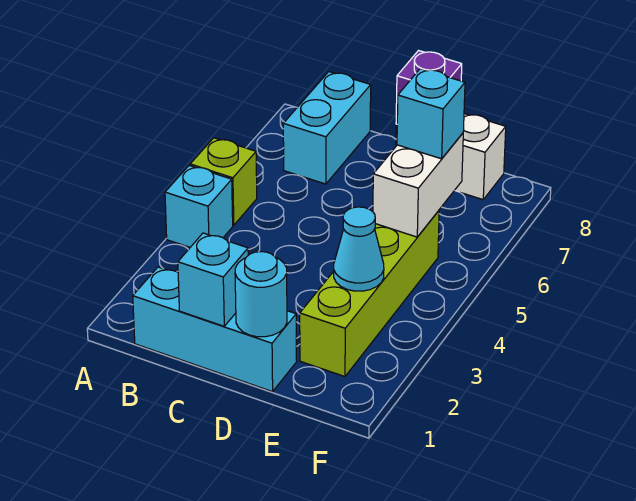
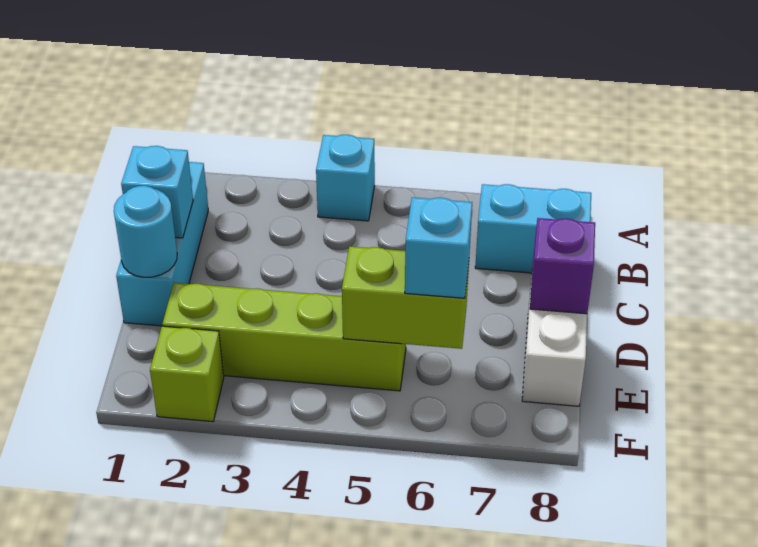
lime 1x1 brick [190,138,257,225] -> lime 1x1 brick moved to [150,326,224,422]
cyan 1x1 cone [334,207,384,291] -> none
white 1x2 brick [373,133,463,237] -> lime 1x2 brick [342,246,469,349]

